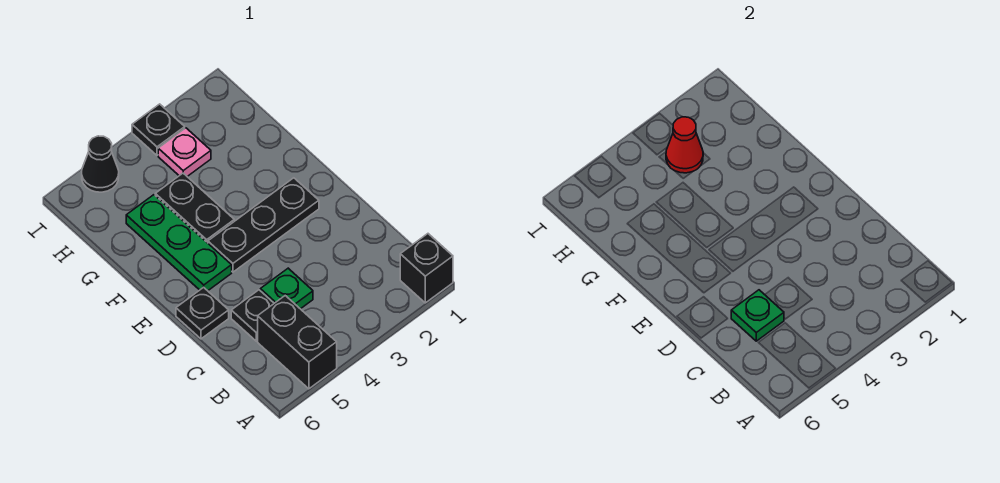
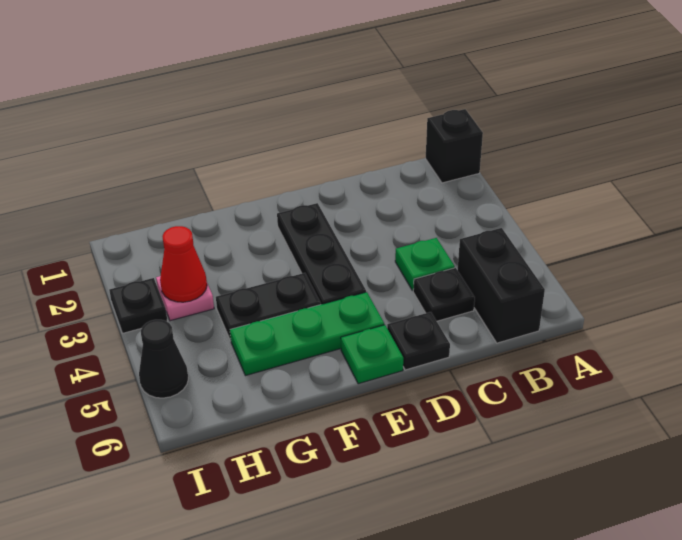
black 1x2 brick [258,296,337,389] -> black 1x2 brick turned to [458,228,545,343]
green 1x1 plate [731,290,784,341] -> green 1x1 plate moved to [341,325,403,384]

